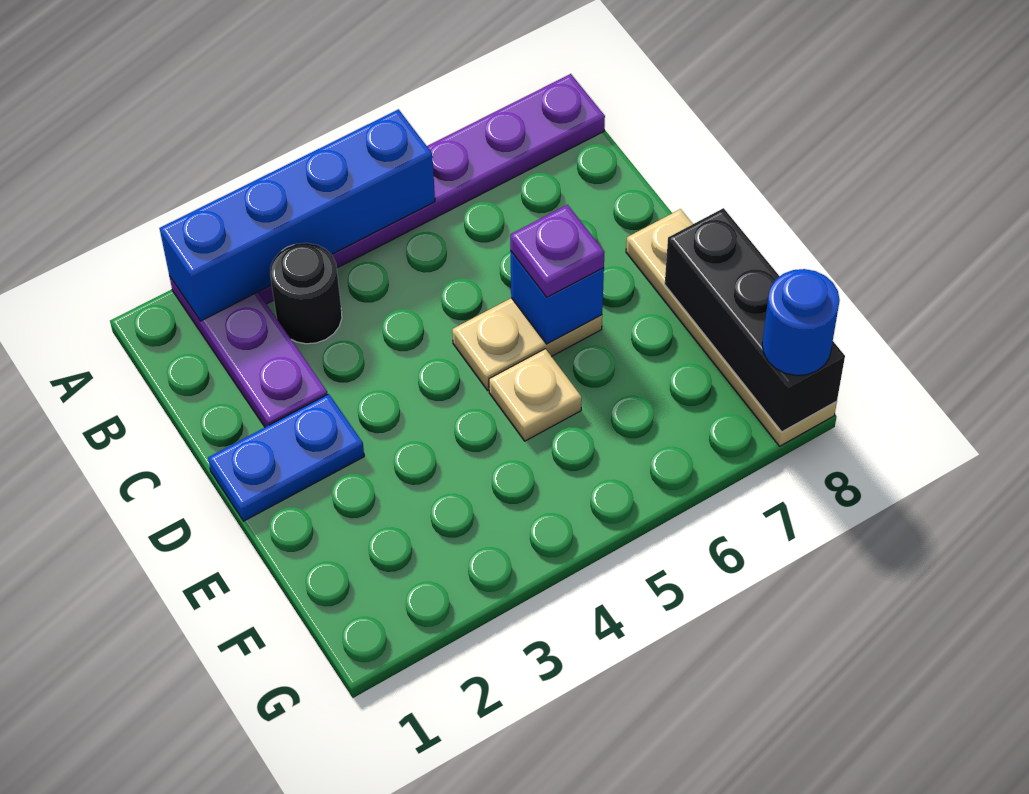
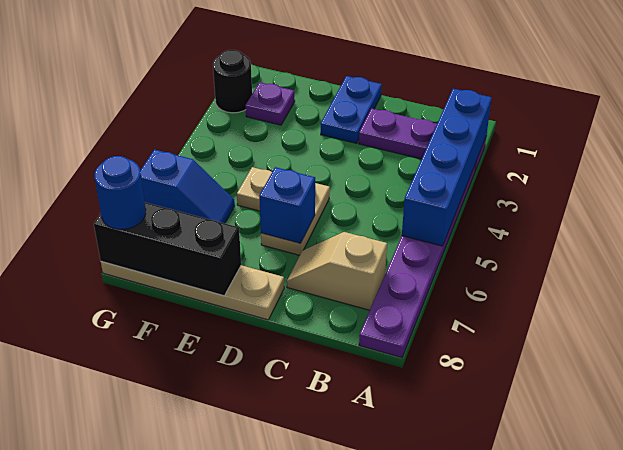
black 1x1 round brick [270,243,342,344] -> black 1x1 round brick moved to [213,50,252,113]
none -> tan 1x2 slope [287,232,387,310]
purple 1x1 plate [510,205,605,297] -> purple 1x1 plate moved to [245,82,295,125]
none -> blue 1x2 slope [140,150,235,223]

